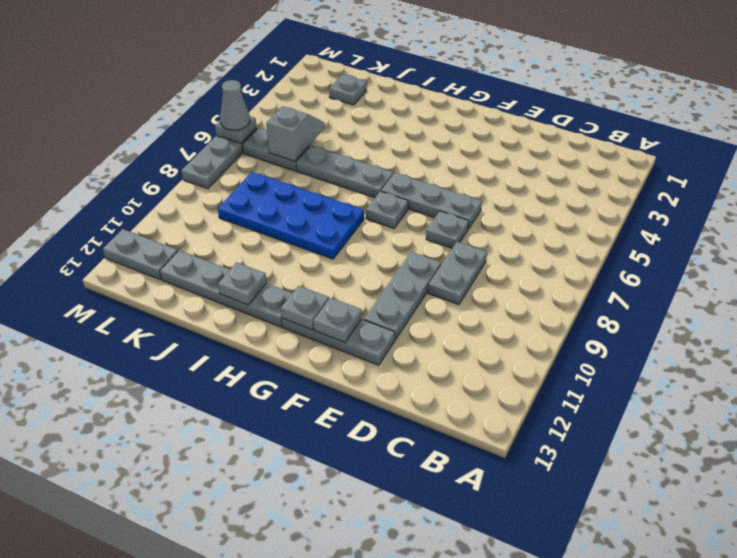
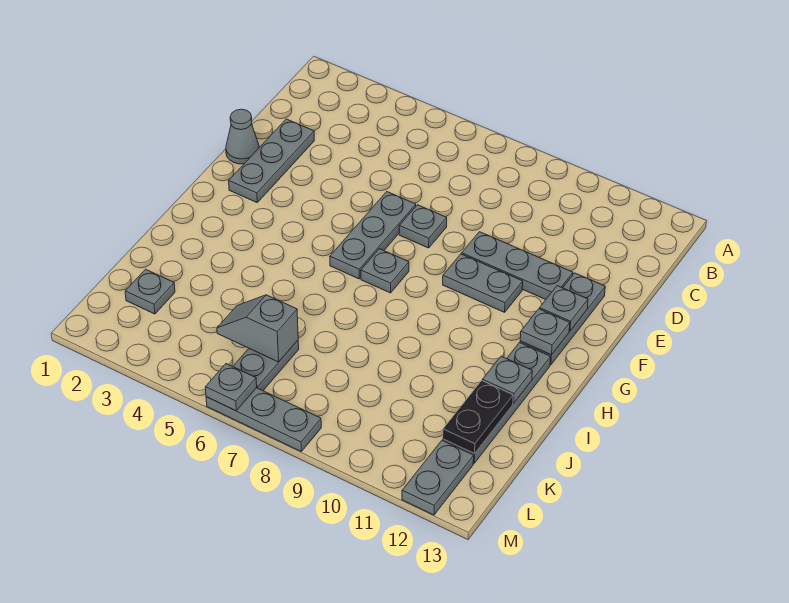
grey 1x2 plate [428,242,487,305] -> grey 1x2 plate moved to [443,254,523,312]
grey 1x3 plate [296,146,393,198] -> grey 1x3 plate moved to [229,119,314,202]
blue 2x4 plate [218,172,364,259] -> none
none -> black 1x2 plate [443,381,513,454]
grey 1x1 cone [220,80,250,130] -> grey 1x1 cone moved to [226,109,259,164]

